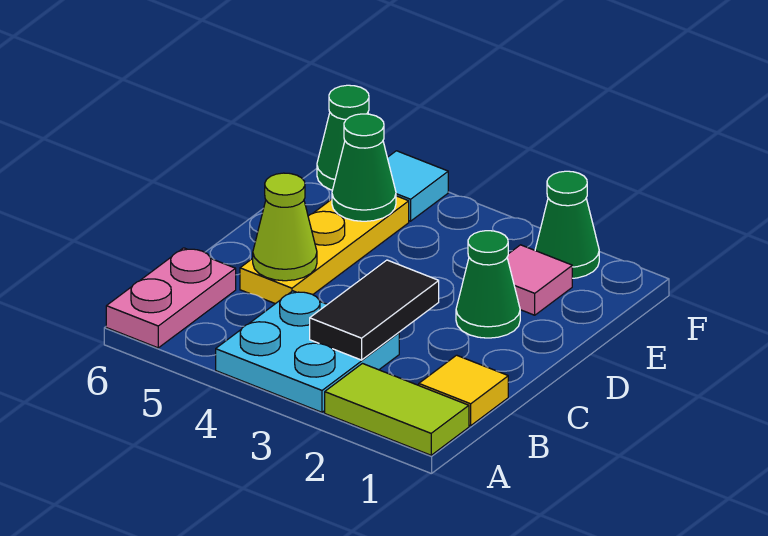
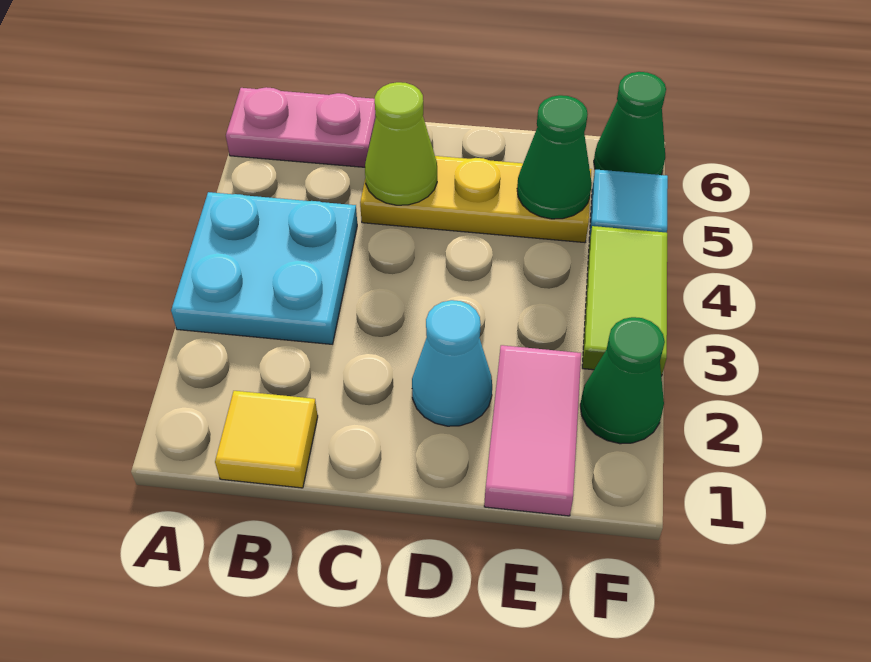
lime 1x2 tile [325,364,469,455] -> lime 1x2 tile moved to [582,226,667,376]
black 1x2 tile [310,260,439,360] -> none
green 1x1 cone [456,231,520,338] -> cyan 1x1 cone [412,300,492,426]
pink 1x1 tile [507,245,572,315] -> pink 1x2 tile [484,345,581,516]

